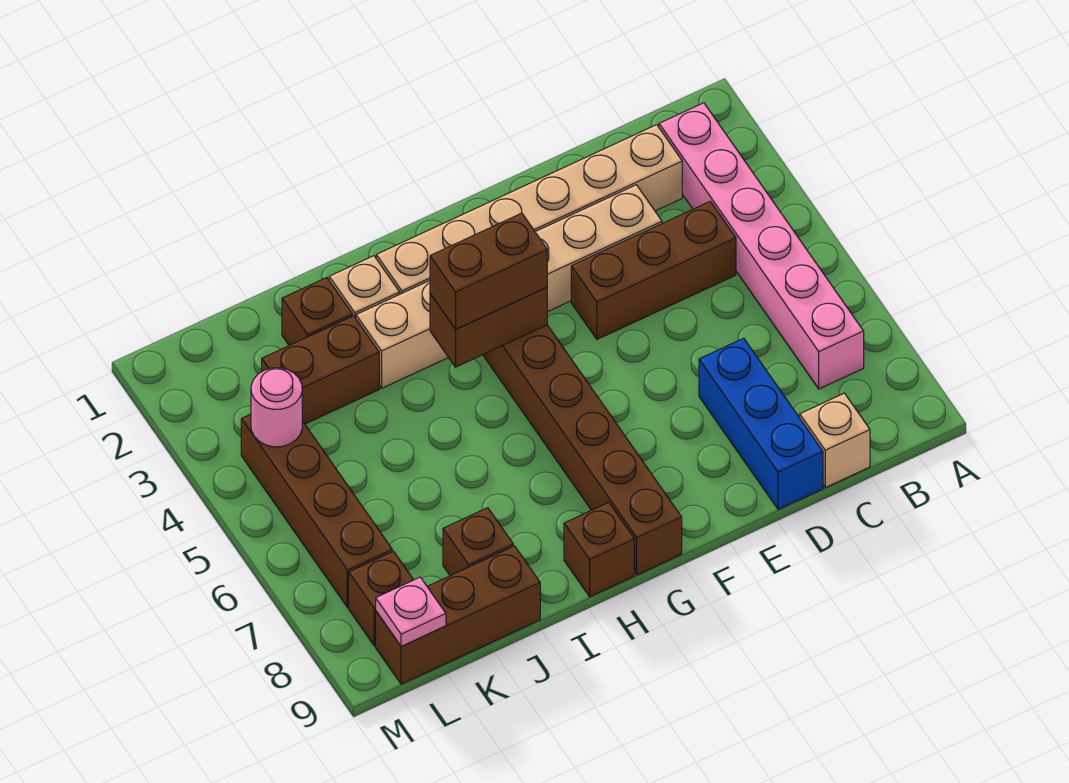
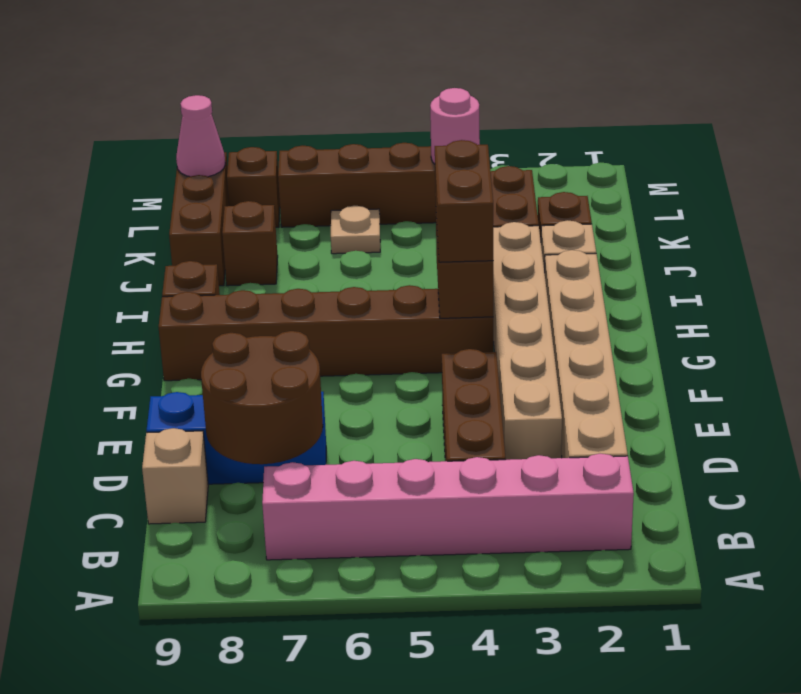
none -> brown 2x2 round brick [201,331,323,464]
none -> tan 1x1 plate [331,206,380,254]
pink 1x1 plate [376,577,446,647] -> pink 1x1 cone [176,95,225,177]

